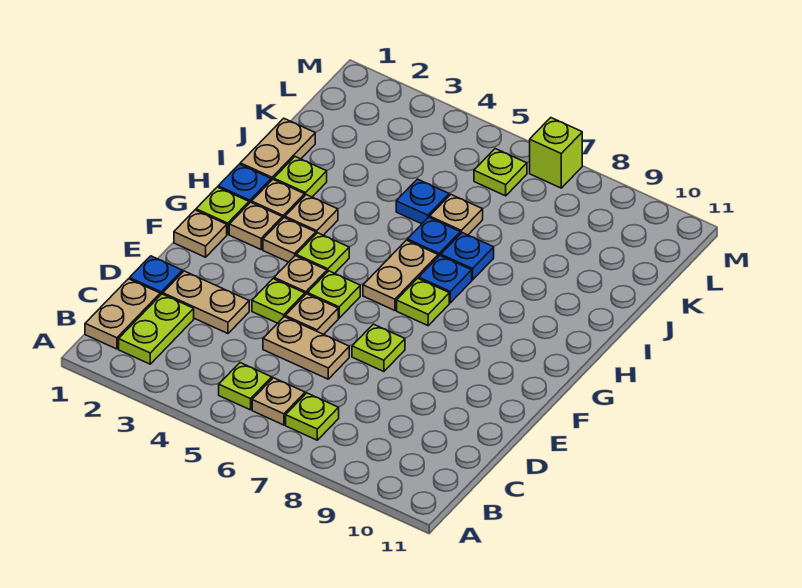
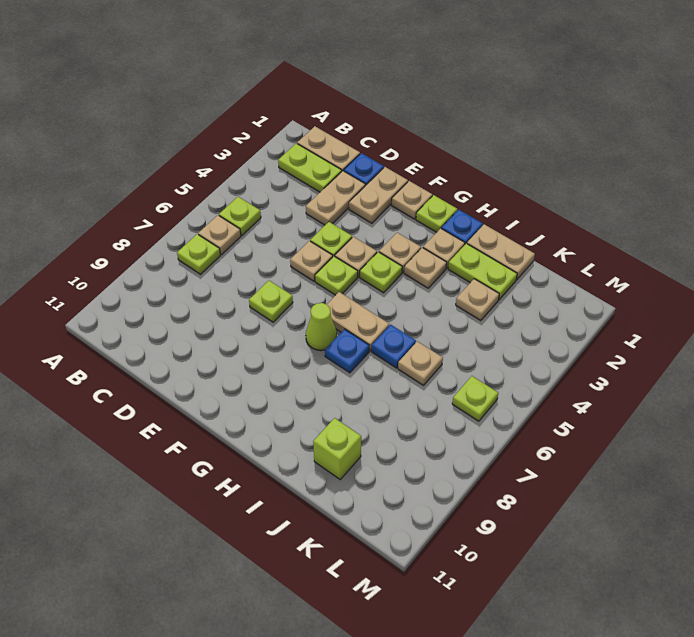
tan 1x2 plate [263,317,349,379] -> tan 1x2 plate moved to [349,167,408,223]
tan 1x1 plate [229,202,282,249] -> tan 1x1 plate moved to [456,279,499,321]
lime 1x1 plate [397,278,449,326] -> lime 1x1 cone [306,303,337,351]
lime 1x1 plate [274,157,327,197] -> lime 1x2 plate [448,243,517,300]
blue 1x1 plate [441,233,494,280] -> none
blue 1x1 plate [396,179,449,224] -> none
lime 1x1 brick [530,118,582,188] -> lime 1x1 brick moved to [313,418,361,479]

